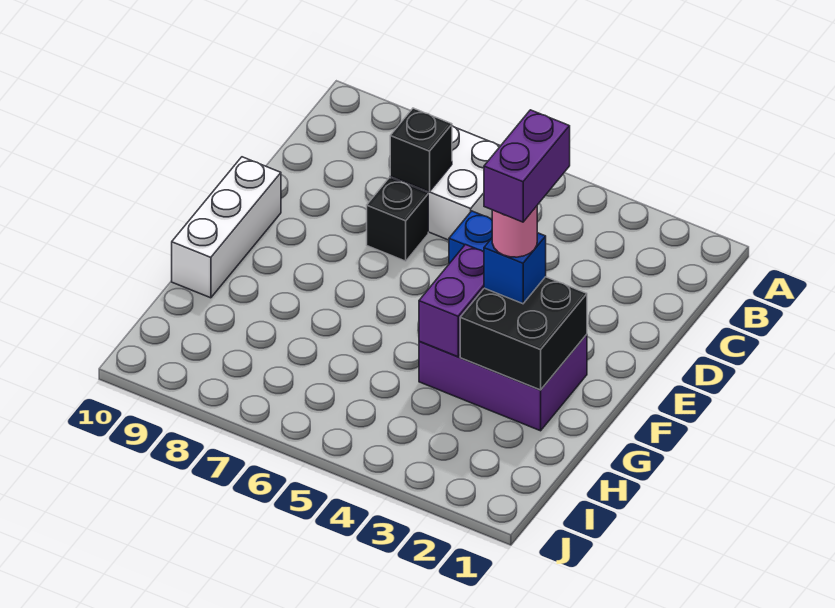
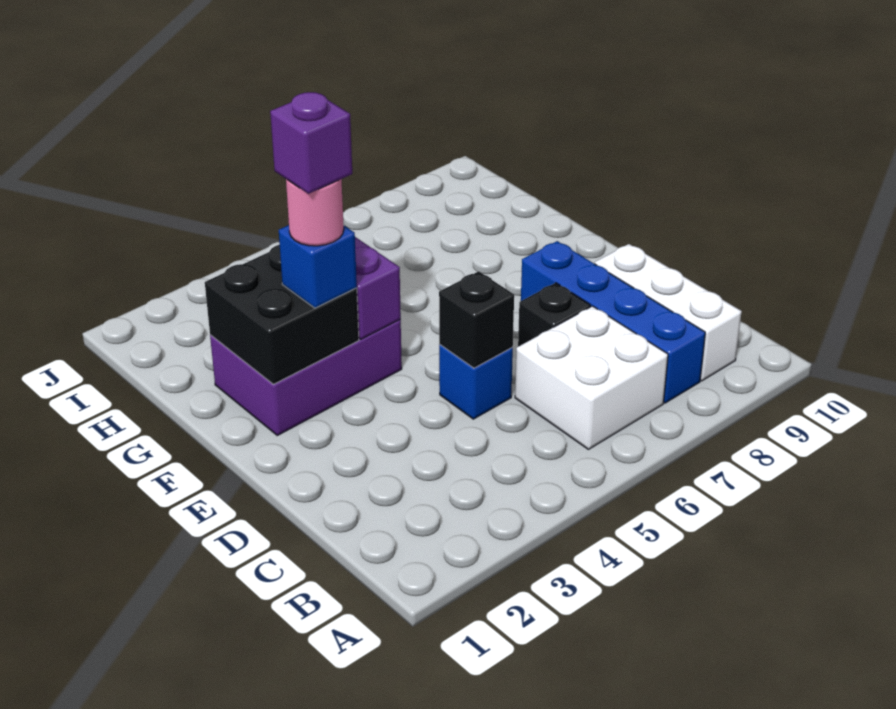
none -> blue 1x4 brick [521,241,705,403]
black 1x1 brick [390,108,452,192] -> black 1x1 brick moved to [439,271,514,368]
purple 1x2 brick [484,110,570,222] -> purple 1x1 brick [270,92,352,194]
white 1x3 brick [172,157,281,298] -> white 1x3 brick moved to [595,244,742,381]

